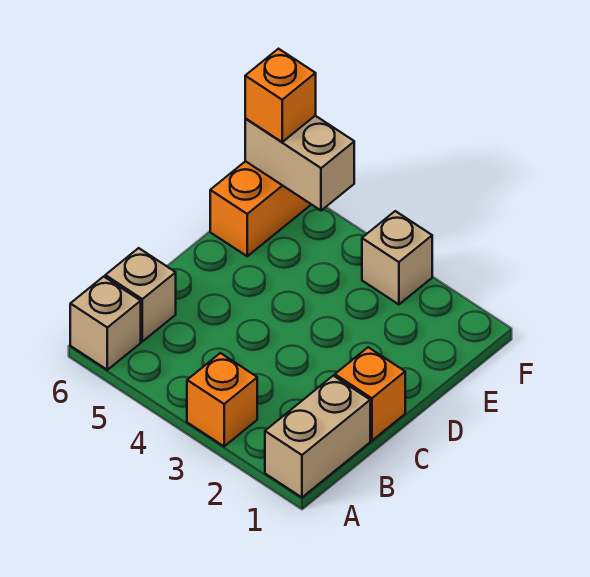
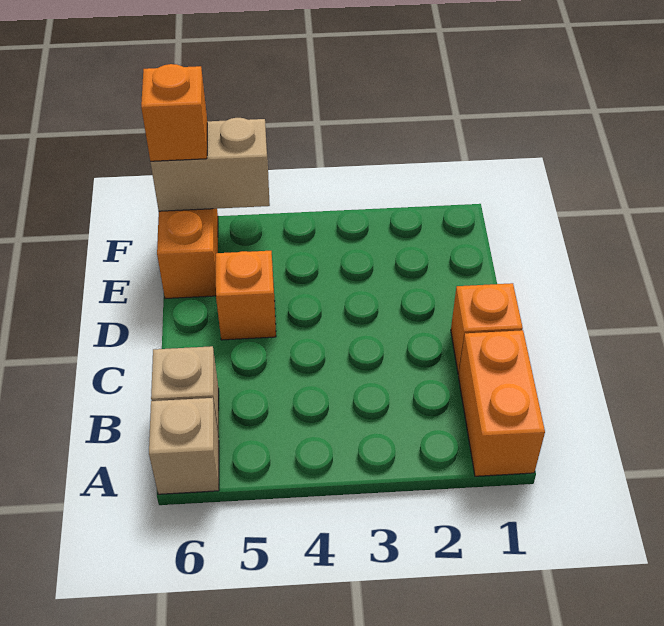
tan 1x2 brick [265,376,370,497] -> orange 1x2 brick [458,330,545,476]
orange 1x1 brick [187,353,257,446] -> orange 1x1 brick moved to [216,251,276,340]
tan 1x1 brick [362,211,432,304] -> none

